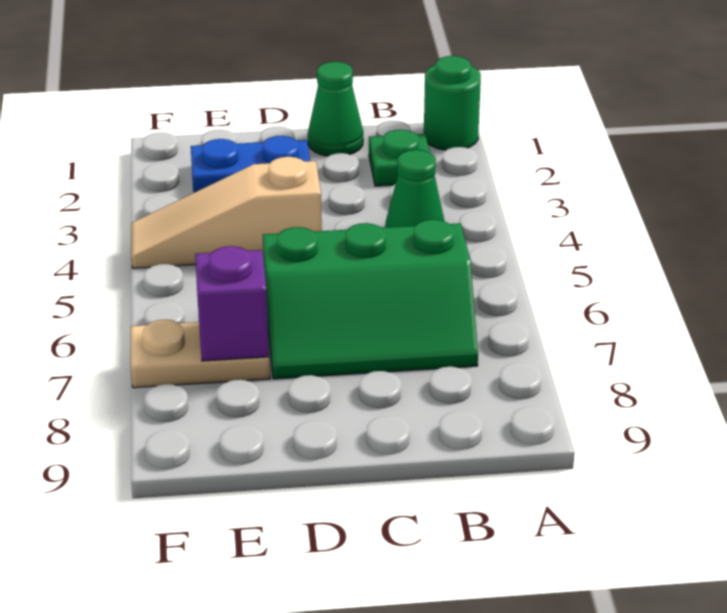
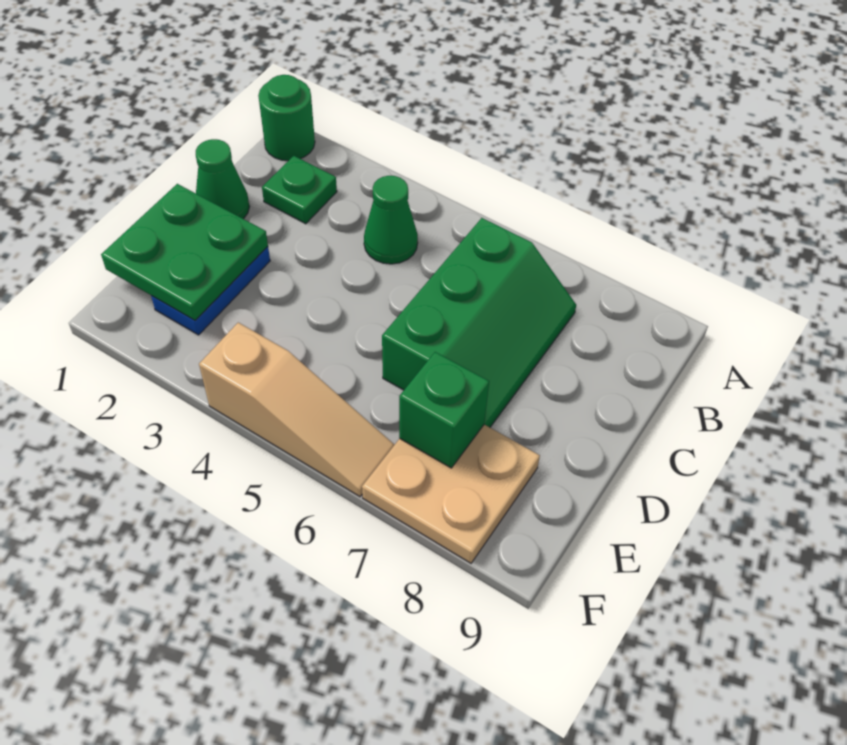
none -> green 2x2 plate [101,184,268,320]
tan 1x3 slope [131,157,322,268] -> tan 1x3 slope turned to [199,323,394,497]
tan 1x2 plate [131,320,270,388] -> tan 2x2 plate [362,425,540,563]
purple 1x1 brick [195,246,269,361] -> green 1x1 brick [399,352,489,468]

